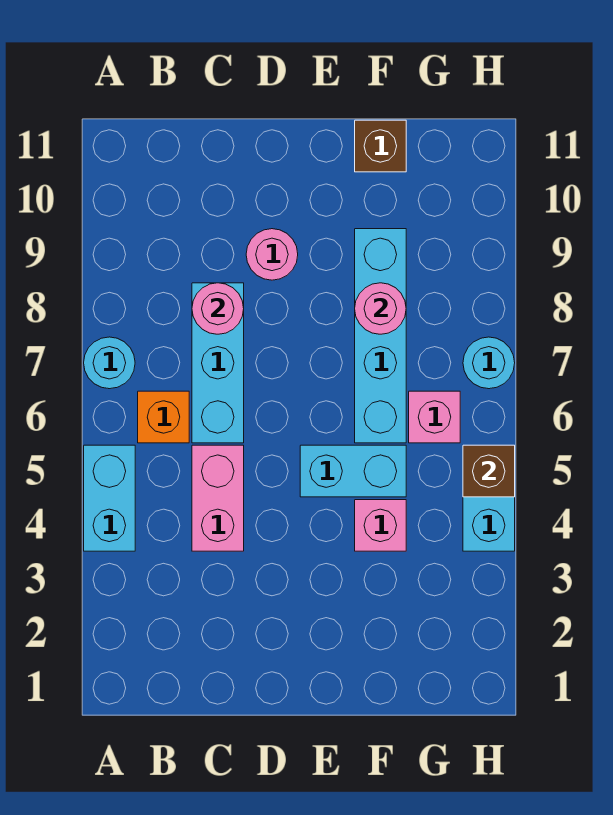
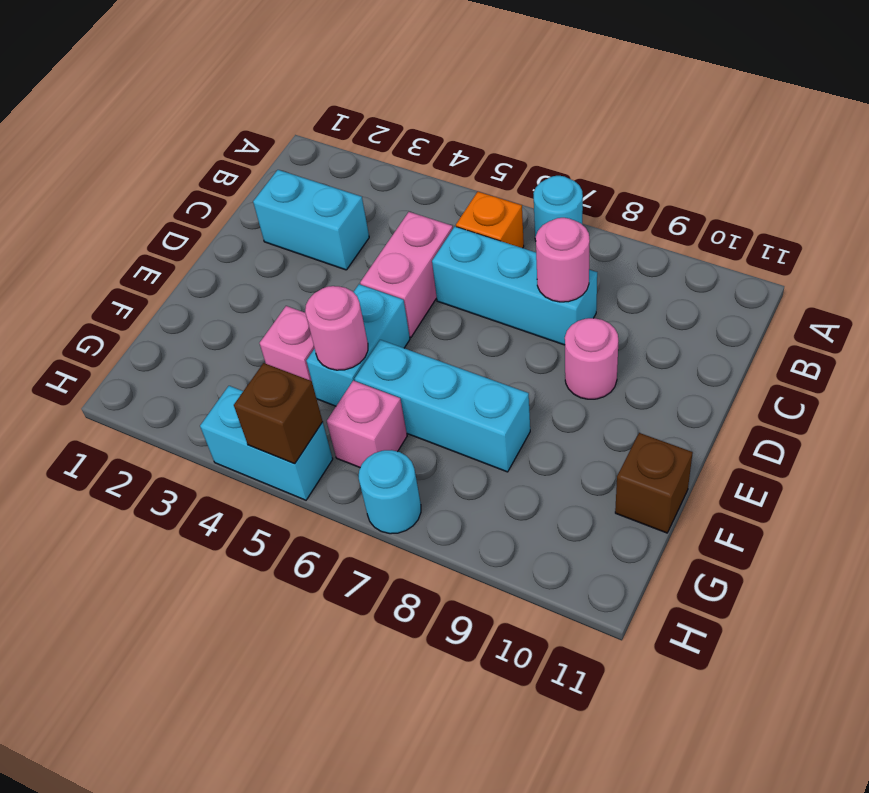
cyan 1x2 brick [84,445,135,551] -> cyan 1x2 brick moved to [253,170,369,270]
pink 1x2 brick [192,445,244,551] -> pink 1x2 brick turned to [360,212,453,337]
cyan 1x4 brick [355,229,406,443] -> cyan 1x3 brick [355,340,530,472]
pink 1x1 round brick [355,283,406,334] -> pink 1x1 round brick moved to [305,286,368,370]

